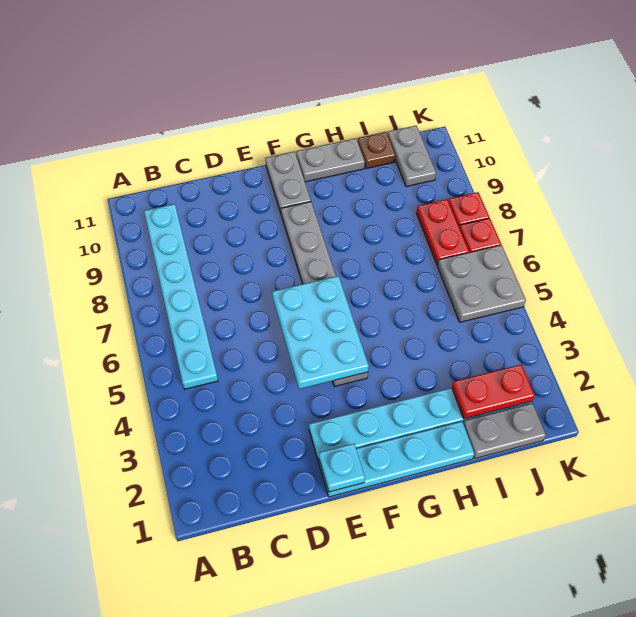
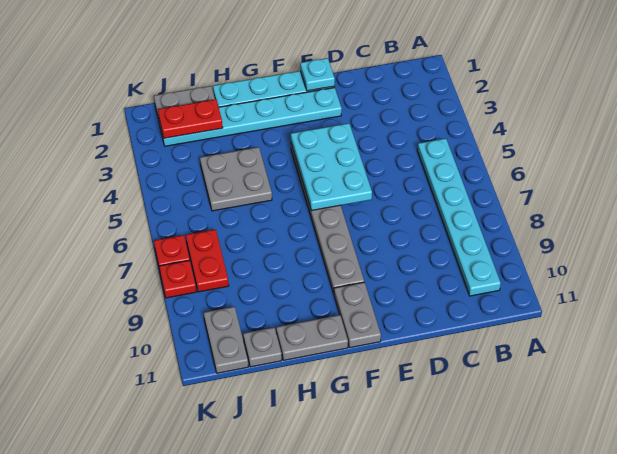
brown 1x1 plate [357,132,395,169] -> grey 1x1 plate [243,327,282,367]
grey 2x2 plate [438,245,526,322] -> grey 2x2 plate moved to [200,147,272,211]

